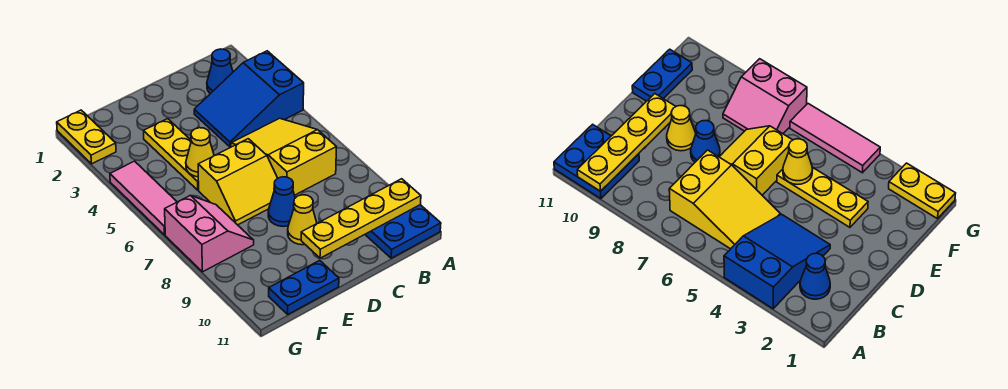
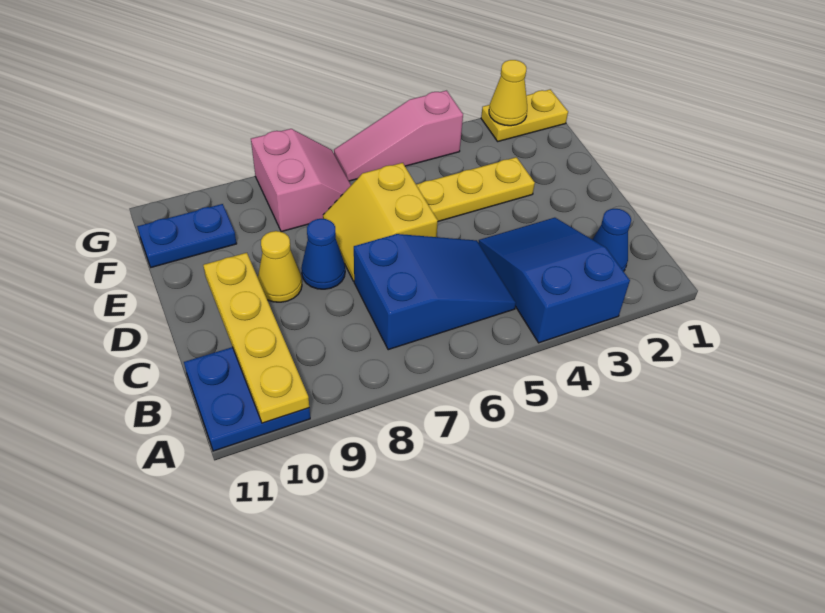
yellow 2x3 slope [231,118,336,195] -> blue 2x3 slope [354,234,516,350]
yellow 1x1 cone [186,128,214,177] -> yellow 1x1 cone moved to [489,60,527,126]
blue 1x2 plate [269,260,339,314] -> blue 1x2 plate turned to [137,204,237,267]
pink 2x2 slope [165,196,254,272] -> pink 2x2 slope turned to [251,129,351,232]
pink 1x3 tile [110,161,177,235] -> pink 1x3 slope [334,91,463,181]

